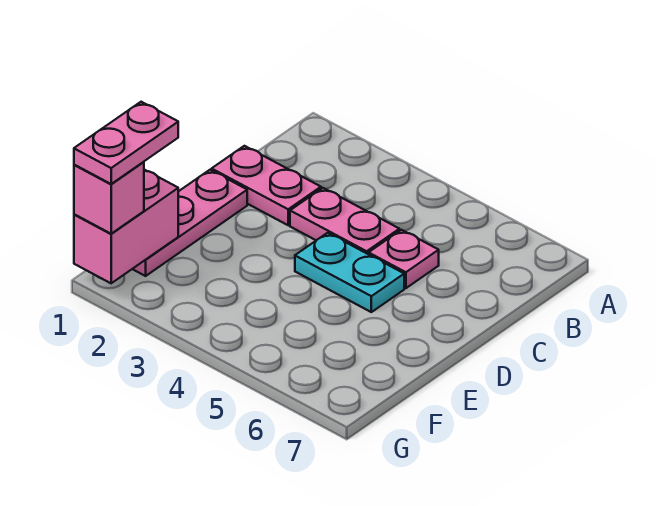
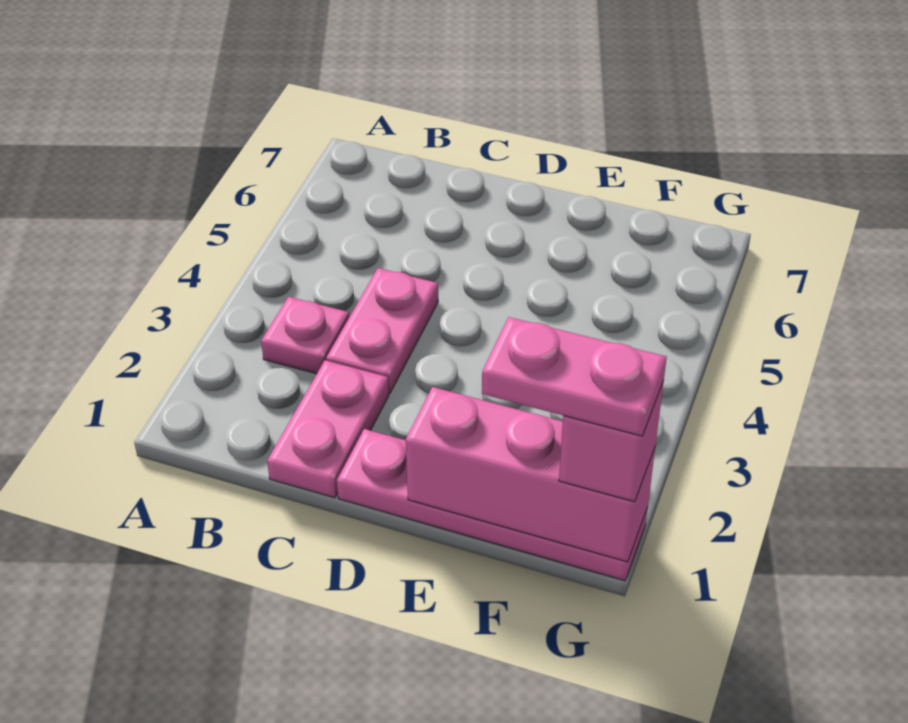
pink 1x1 plate [369,230,439,288] -> pink 1x1 plate moved to [261,297,349,374]
pink 1x3 plate [133,170,247,276] -> pink 1x4 plate [337,429,648,581]
cyan 1x2 plate [295,233,404,312] -> none
pink 1x2 brick [74,170,178,283] -> pink 1x3 brick [405,387,655,562]

